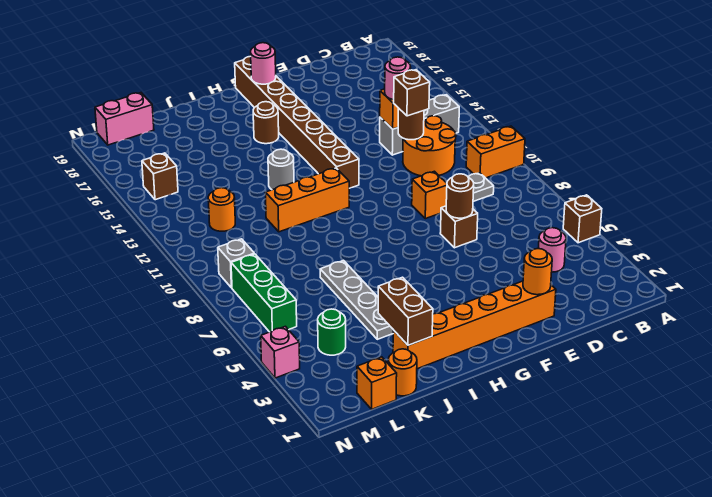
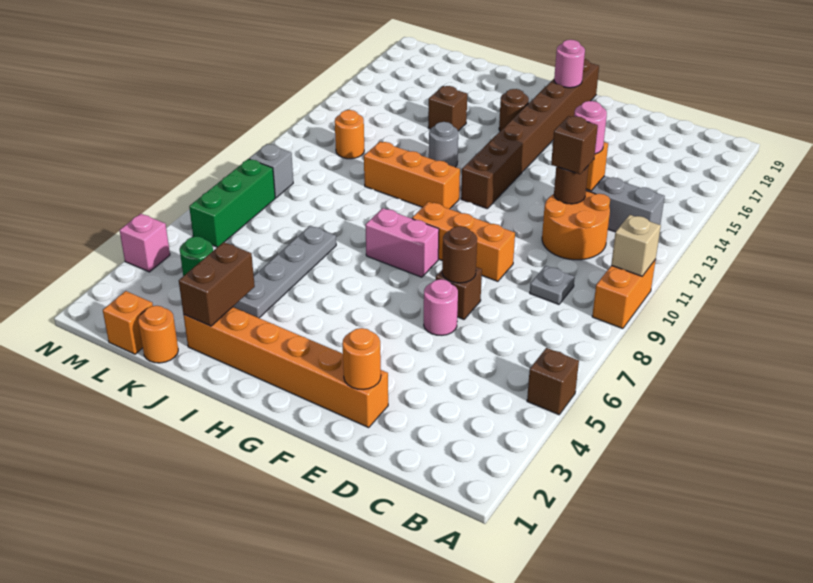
orange 1x2 brick [466,126,525,178] -> orange 1x2 brick turned to [592,259,656,329]
none -> tan 1x1 brick [611,215,661,276]
pink 1x1 round brick [538,228,566,272] -> pink 1x1 round brick moved to [424,279,458,335]
orange 1x1 brick [412,171,447,219] -> orange 1x3 brick [412,202,515,281]
pink 1x2 brick [95,93,154,145] -> pink 1x2 brick moved to [365,208,439,277]
brown 1x1 brick [142,153,178,200] -> brown 1x1 brick moved to [428,86,467,131]

